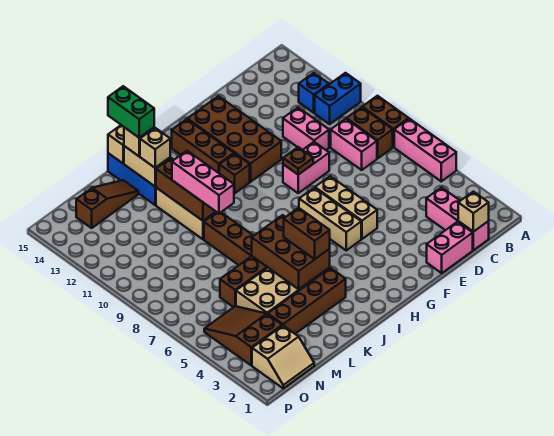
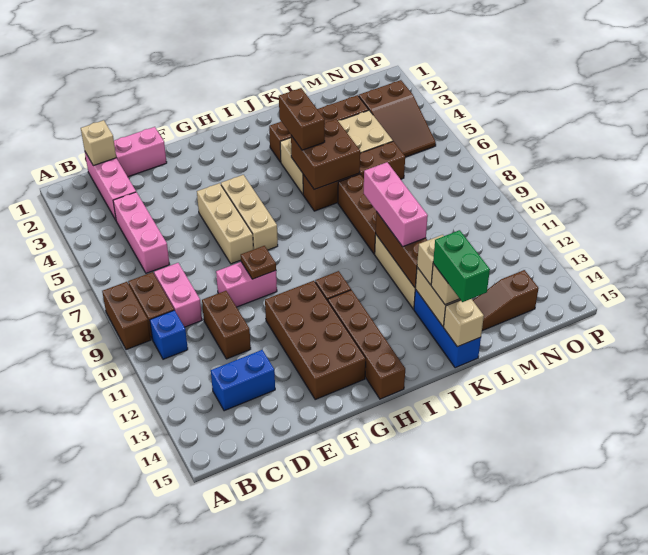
pink 1x3 brick [394,119,456,181] -> pink 1x3 brick moved to [113,192,170,273]
blue 1x2 brick [315,73,361,124] -> blue 1x2 brick moved to [211,350,275,411]
blue 1x1 brick [299,73,329,113] -> blue 1x1 brick moved to [150,310,188,359]
pink 1x2 brick [283,108,329,150] -> brown 1x2 brick [202,291,251,359]
brown 1x3 brick [172,119,234,173] -> brown 1x4 brick [328,290,405,399]
brown 2x3 brick [252,215,330,289] -> brown 2x2 brick [291,119,360,189]
tan 2x2 slope [252,326,314,388] -> none

